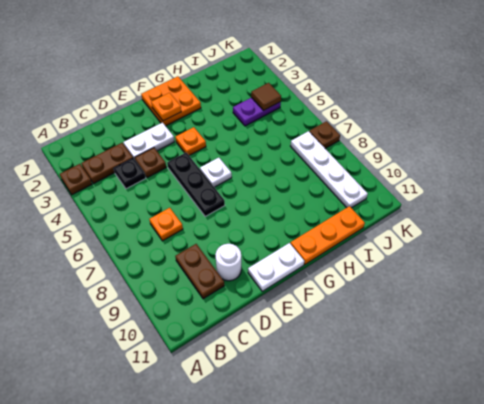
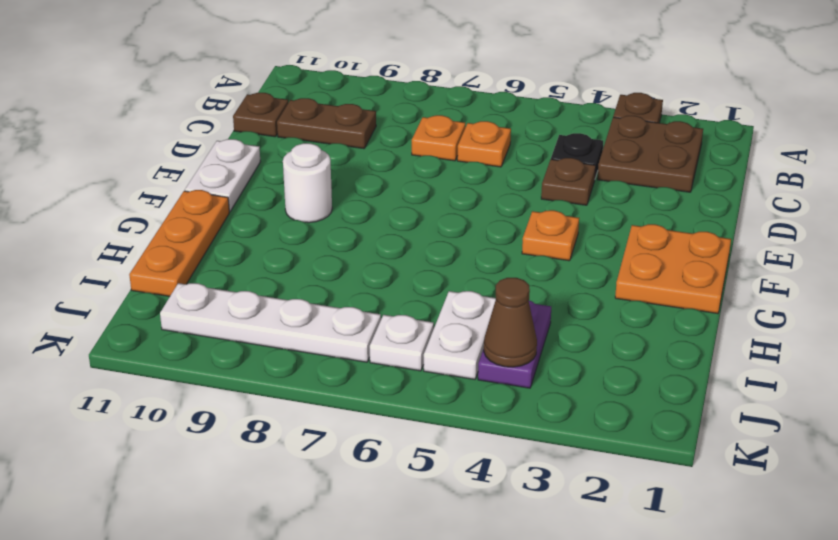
brown 1x2 plate [81,143,133,184] -> brown 2x2 plate [597,116,703,192]
white 1x2 plate [123,123,174,159] -> white 1x2 plate moved to [424,291,496,379]
white 1x1 round brick [215,244,241,281] -> white 1x1 round brick moved to [283,143,332,223]
black 1x3 plate [167,153,225,217] -> none
orange 1x1 plate [151,93,181,121] -> orange 1x1 plate moved to [457,121,511,167]
white 1x1 plate [200,158,232,187] -> white 1x1 plate moved to [370,315,434,371]
brown 1x1 tile [251,83,281,110] -> brown 1x1 cone [484,278,537,367]
brown 1x1 plate [309,121,340,148] -> brown 1x1 plate moved to [233,93,288,137]

